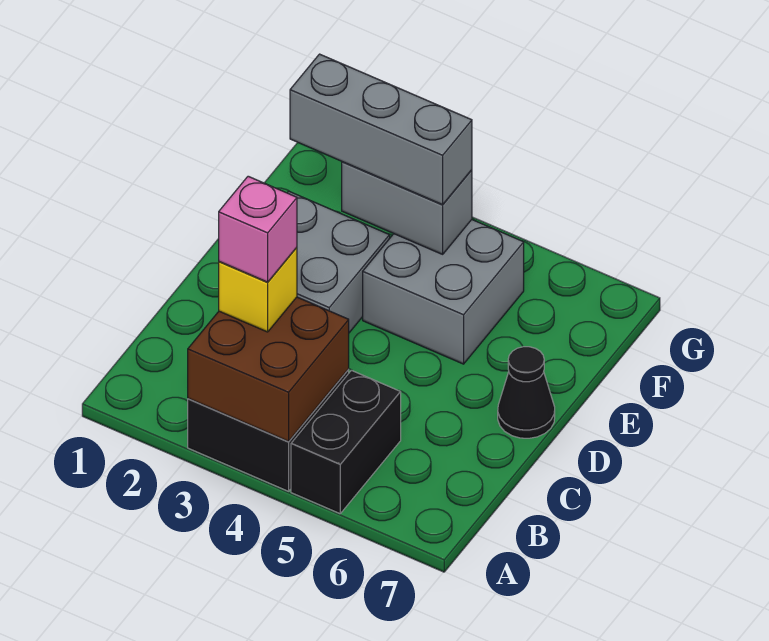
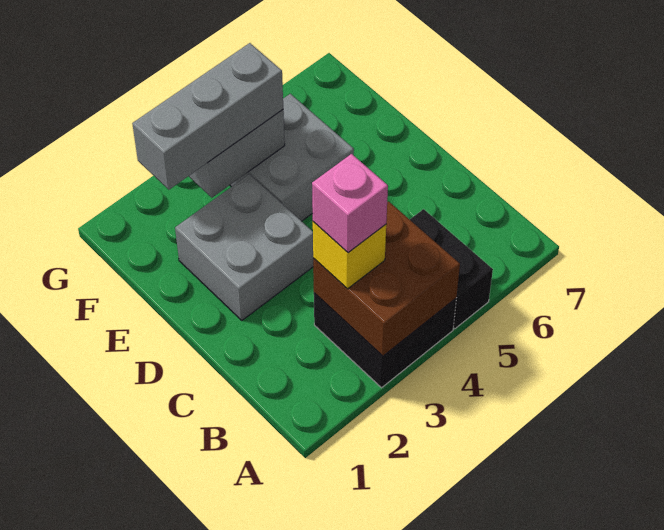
black 1x1 cone [498,347,555,438] -> none

